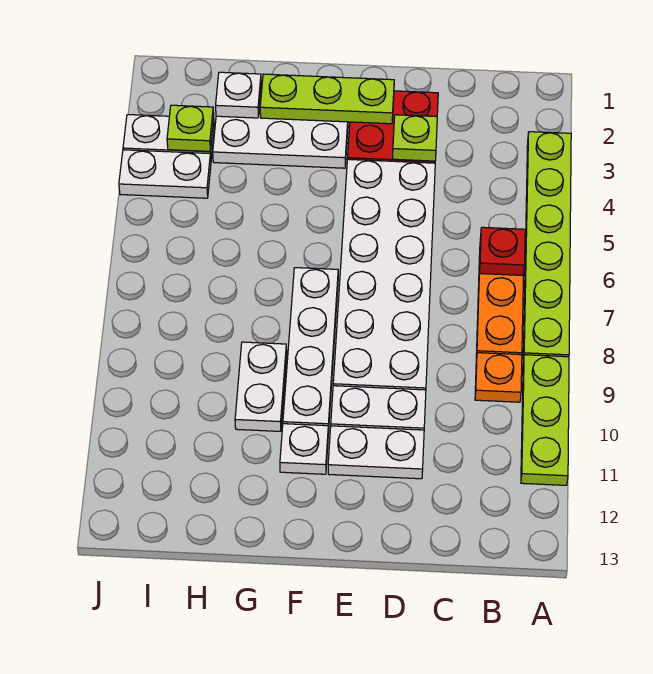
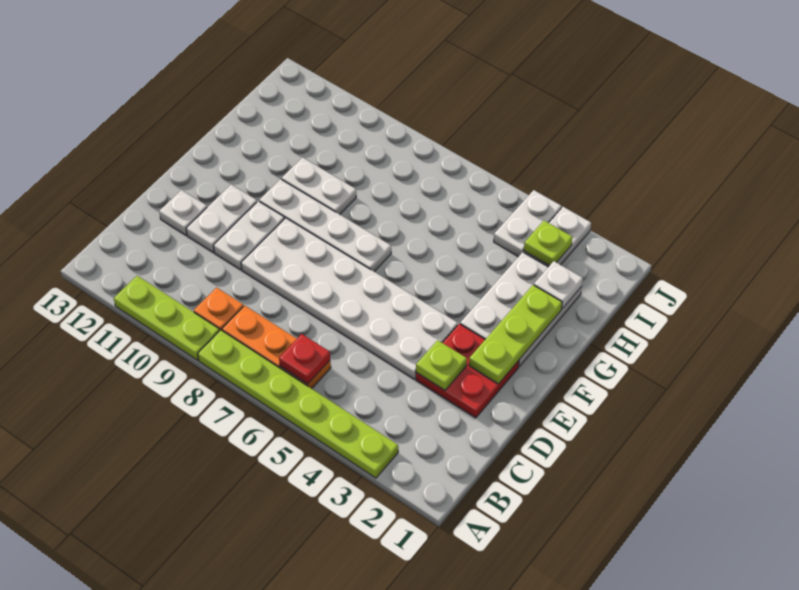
white 1x1 plate [280,424,328,474] -> white 1x1 plate moved to [159,190,207,235]

